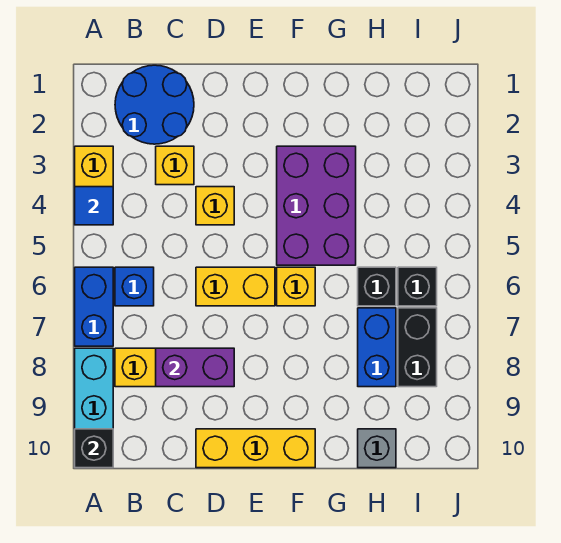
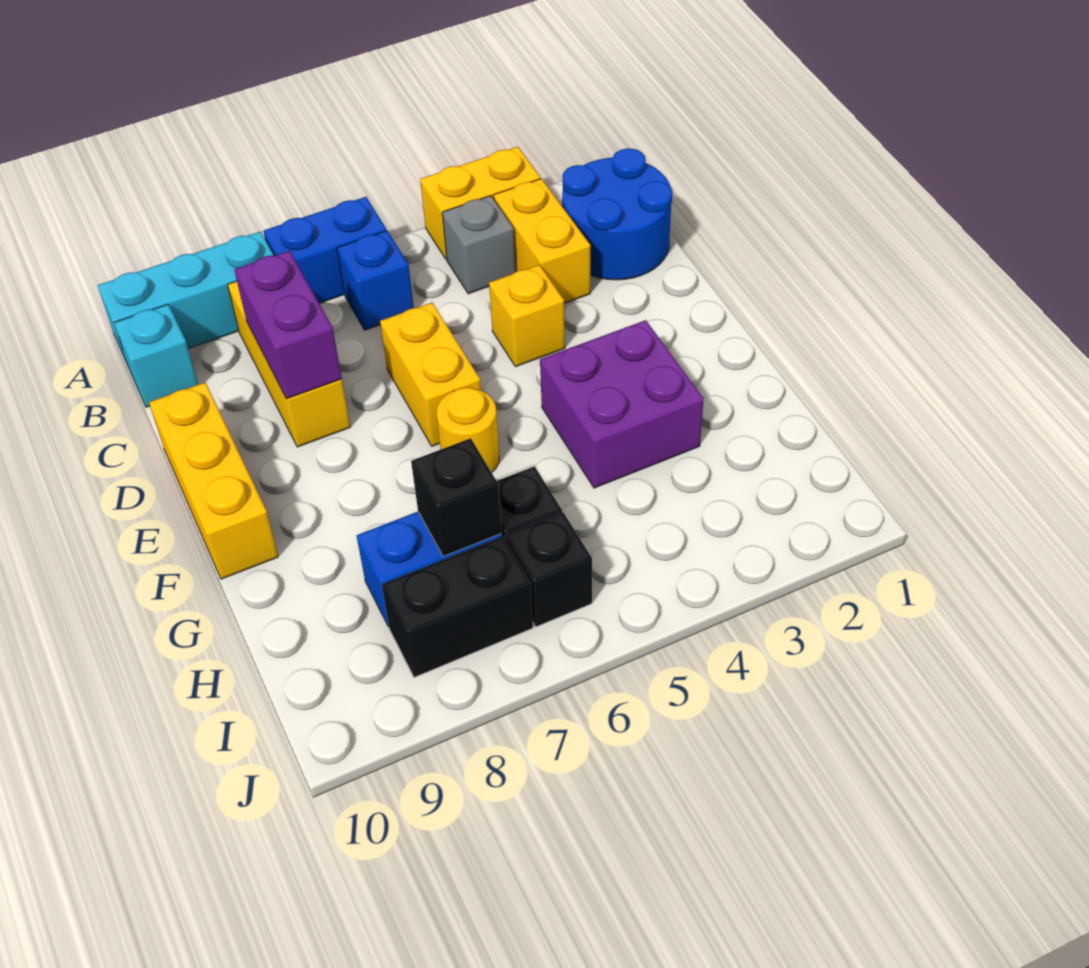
blue 1x1 tile [75,187,113,225] -> none
black 1x1 brick [75,429,113,468] -> black 1x1 brick moved to [411,438,502,556]
none -> cyan 1x1 brick [114,304,198,407]
yellow 1x1 brick [156,146,194,185] -> yellow 1x2 brick [494,179,590,303]
purple 2x3 brick [277,146,356,265] -> purple 2x2 brick [540,320,704,488]
yellow 1x1 brick [277,267,315,306] -> yellow 1x1 round brick [437,388,499,473]
grey 1x1 brick [358,429,396,468] -> grey 1x1 brick moved to [442,196,516,294]

